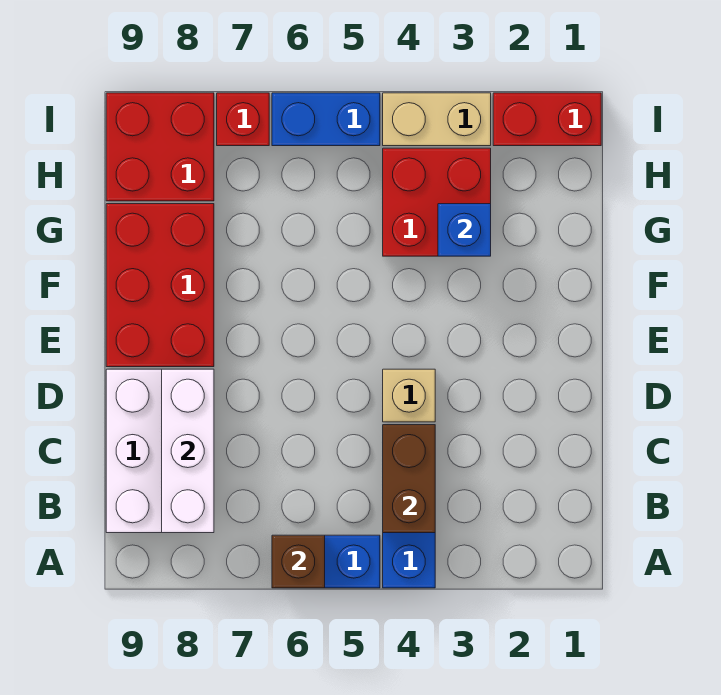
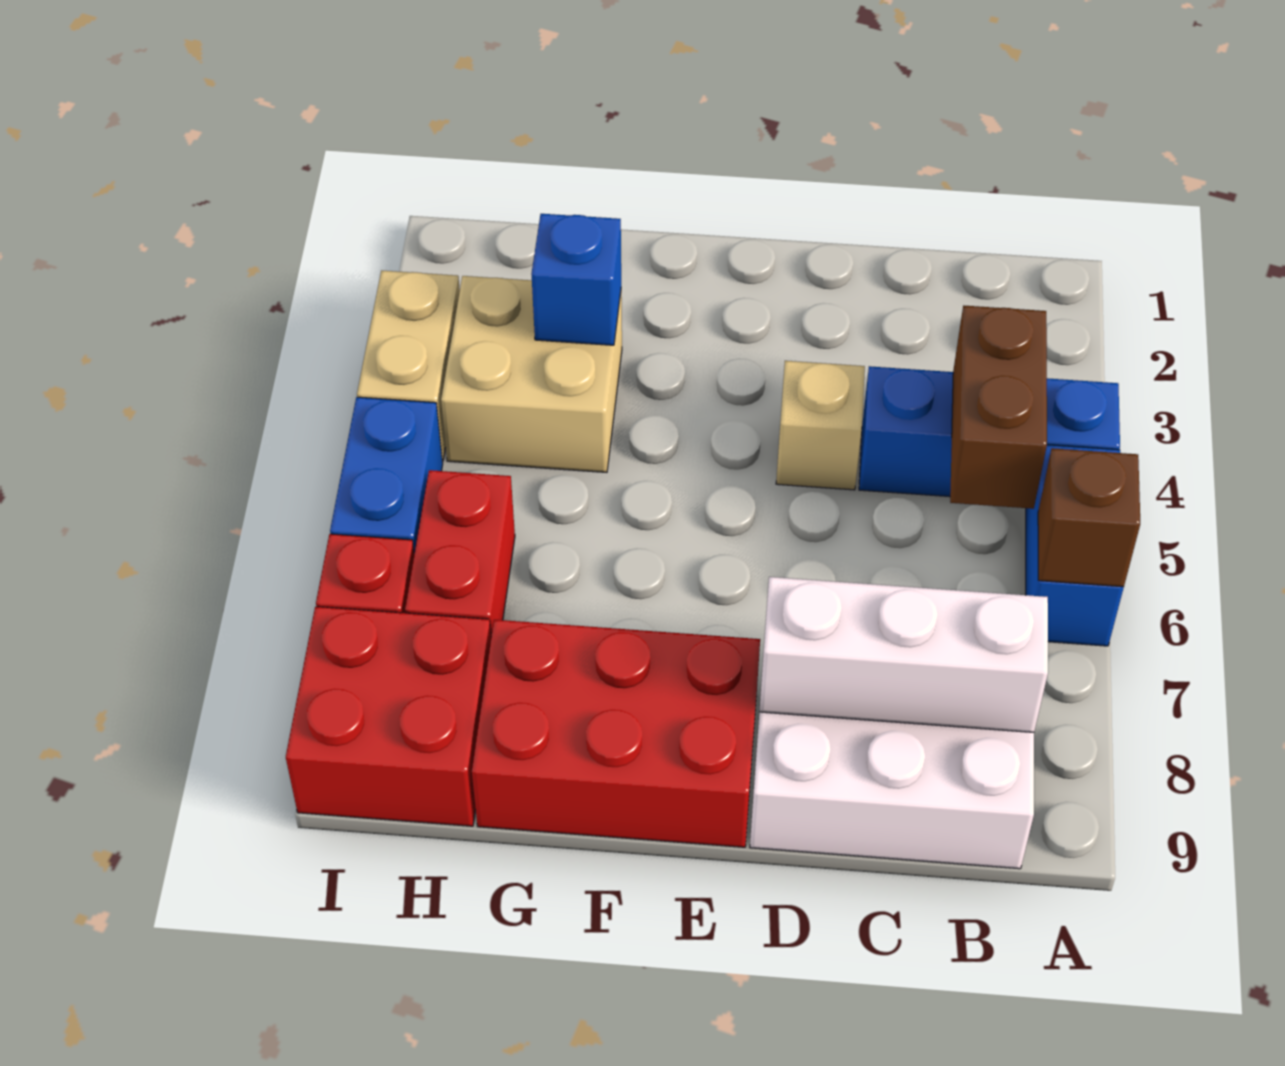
brown 1x2 brick [383,425,435,533] -> brown 1x2 brick turned to [950,306,1047,509]
red 2x2 brick [383,148,491,256] -> tan 2x2 brick [441,276,622,472]
red 1x2 brick [493,93,601,146] -> red 1x2 brick moved to [405,470,515,636]

